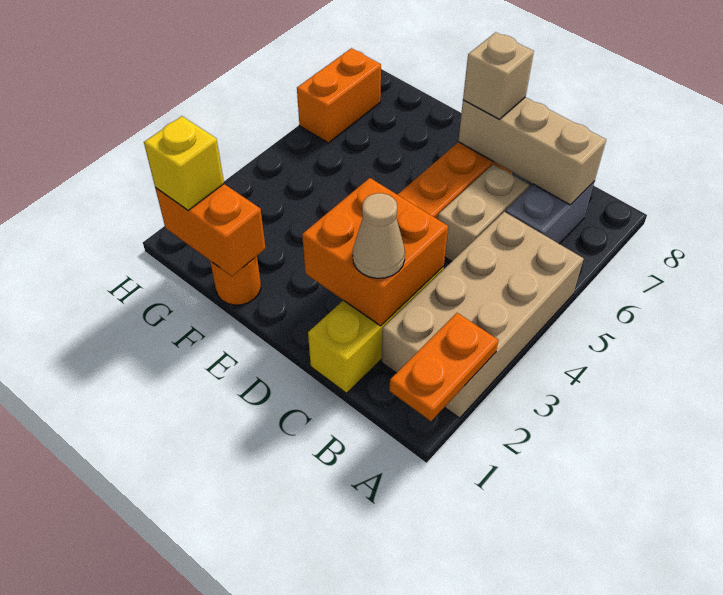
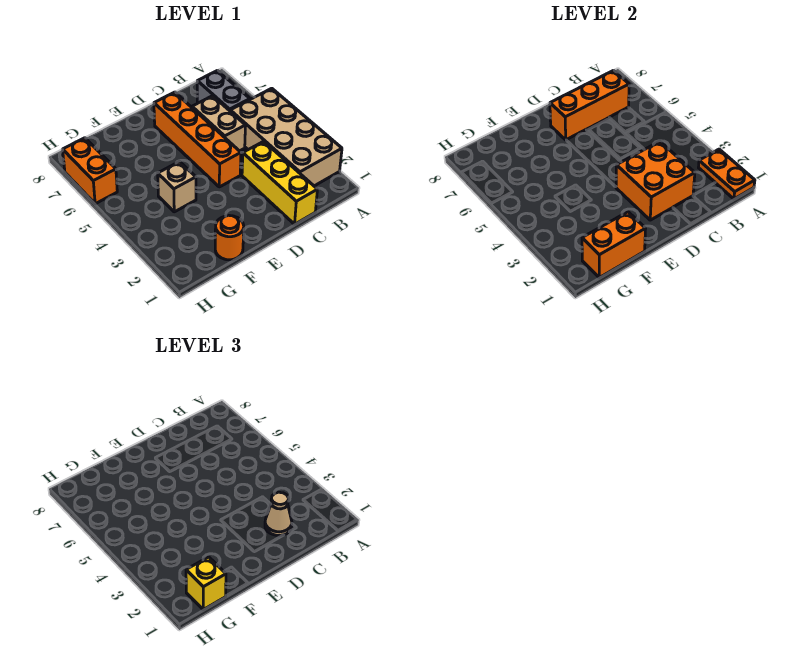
tan 1x3 brick [458,97,606,205] -> orange 1x3 brick [550,71,629,140]
tan 1x1 brick [463,32,534,119] -> tan 1x1 brick moved to [158,162,196,212]

